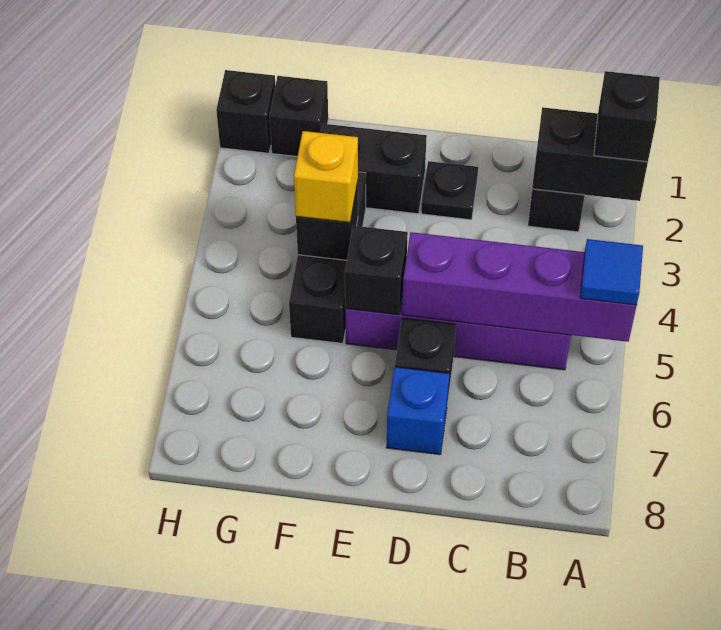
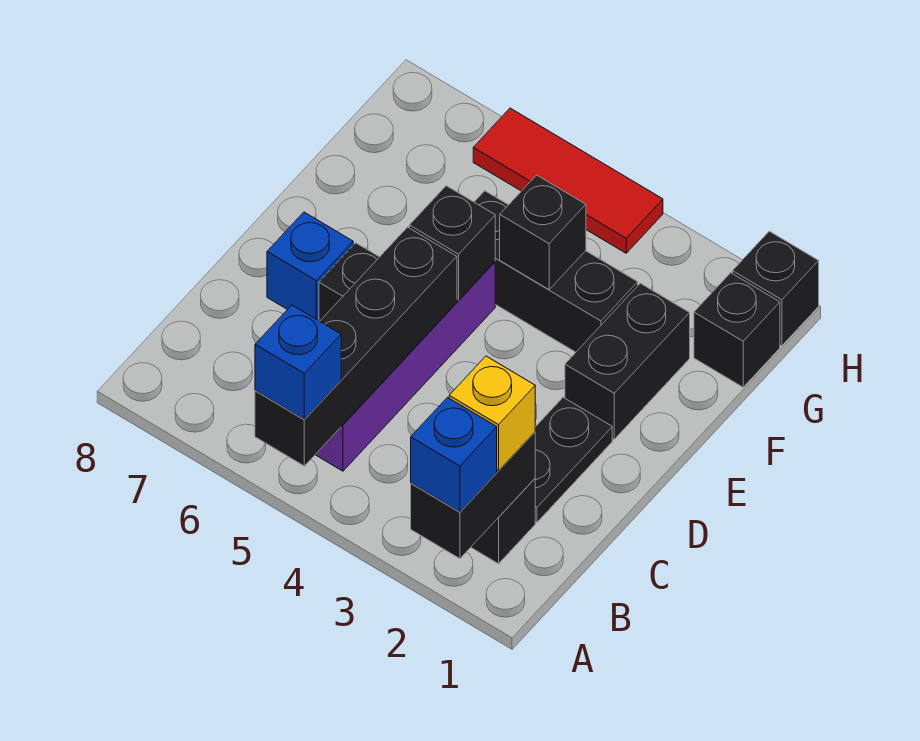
black 1x1 brick [594,71,660,162] -> blue 1x1 brick [411,398,497,512]
purple 1x4 brick [402,232,637,342] -> black 1x4 brick [255,227,457,466]
blue 1x1 tile [580,239,643,305] -> blue 1x1 brick [255,305,341,420]
black 1x1 plate [421,161,478,220] -> black 1x2 plate [535,397,612,522]
yellow 1x1 brick [294,131,358,222] -> yellow 1x1 brick moved to [449,356,535,471]
none -> red 1x3 tile [473,108,663,253]

